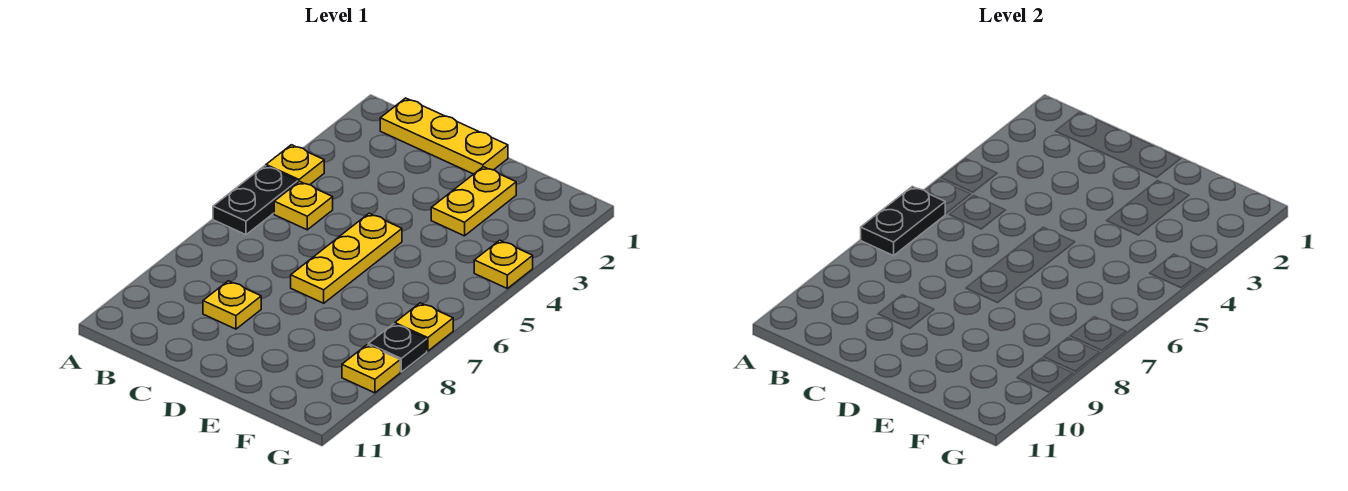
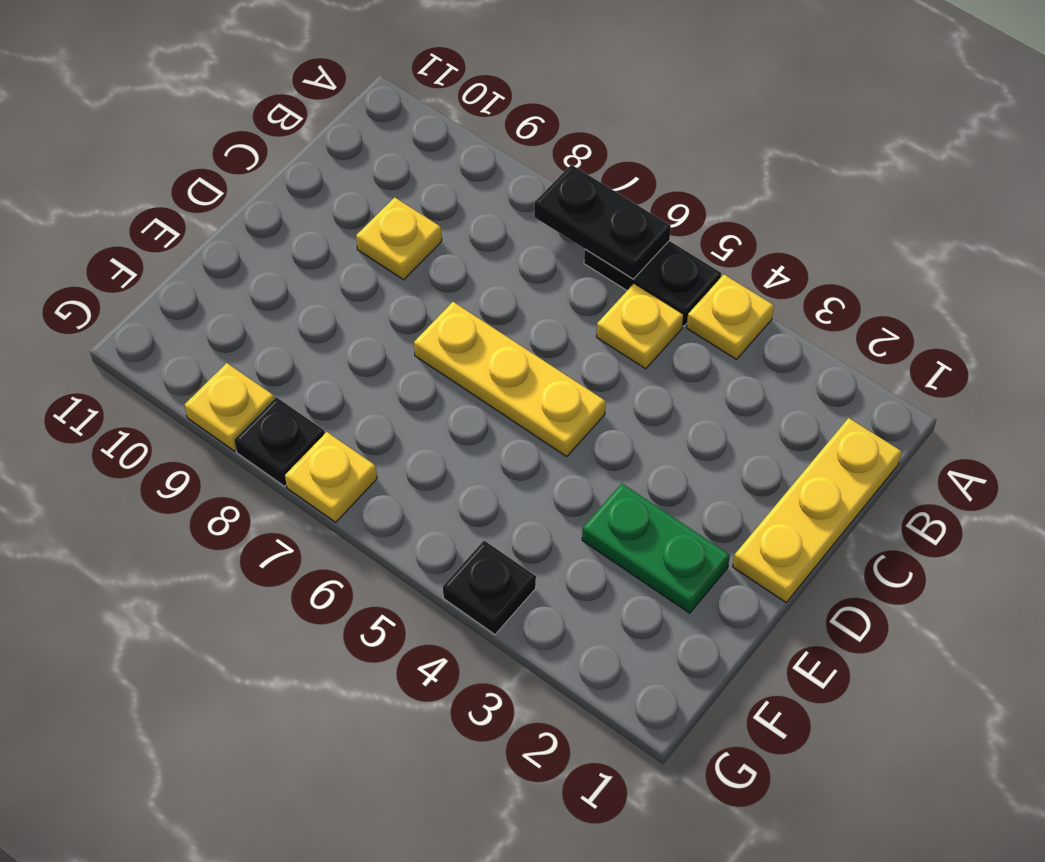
yellow 1x2 plate [431,167,516,236] -> green 1x2 plate [582,483,730,613]
yellow 1x1 plate [474,240,533,288] -> black 1x1 plate [443,541,536,634]

